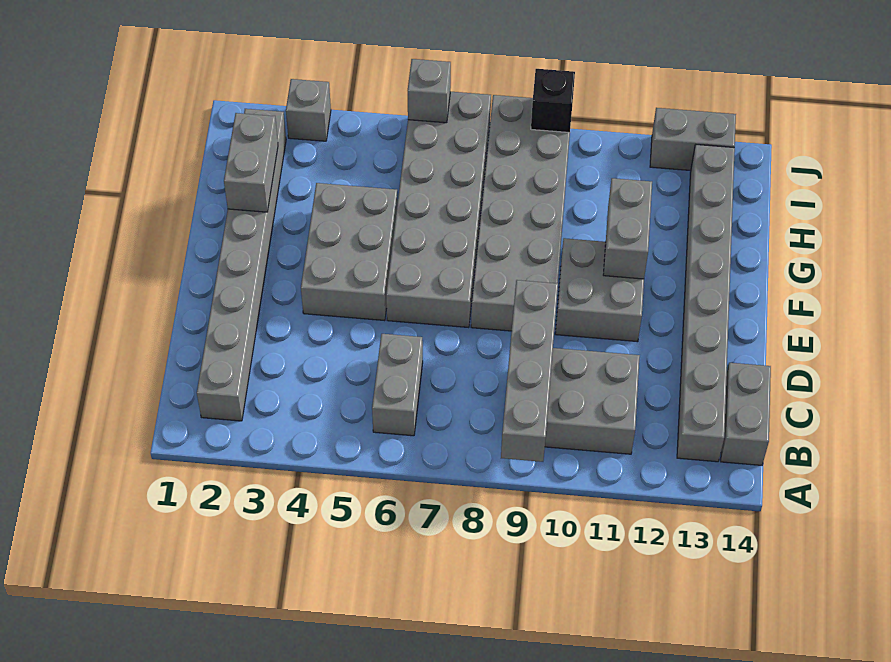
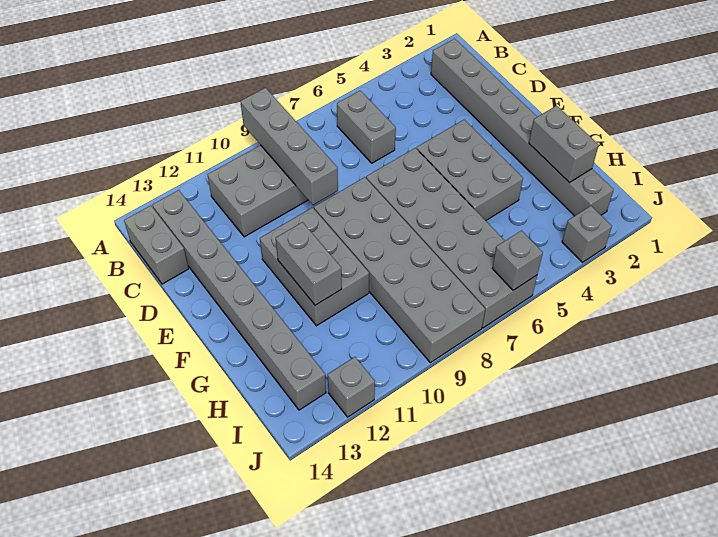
grey 2x2 brick [555,238,644,342] -> grey 2x3 brick [260,208,369,326]
black 1x1 brick [531,69,575,133] -> none
grey 1x2 brick [650,108,736,171] -> grey 1x1 brick [328,357,375,417]

